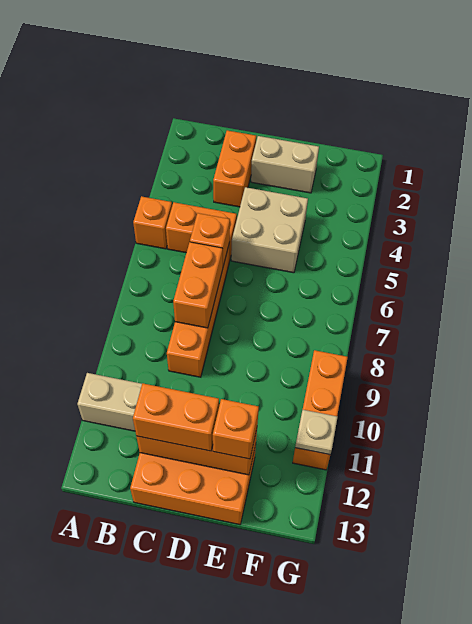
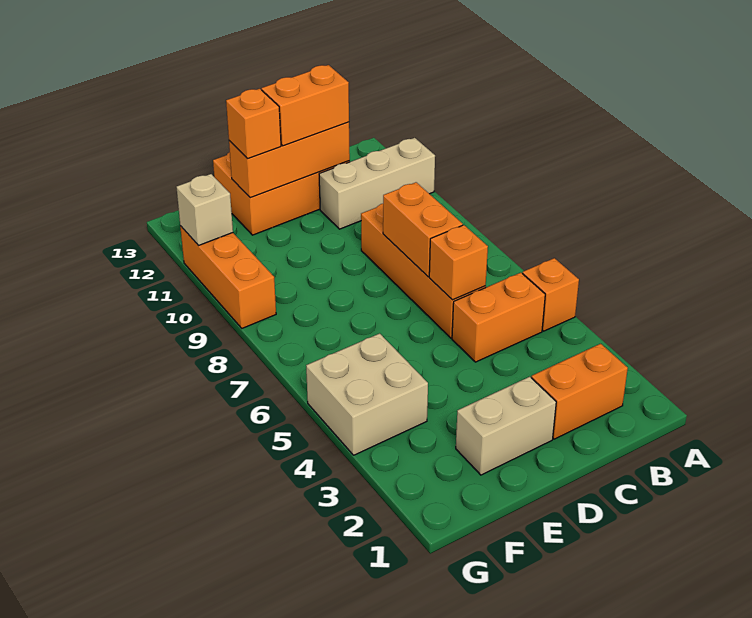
orange 1x2 brick [213,130,256,207] -> orange 1x2 brick turned to [531,344,628,439]
tan 2x2 brick [231,187,308,273] -> tan 2x2 brick moved to [306,333,428,455]
tan 1x1 plate [295,410,338,455] -> tan 1x1 brick [176,174,233,246]

